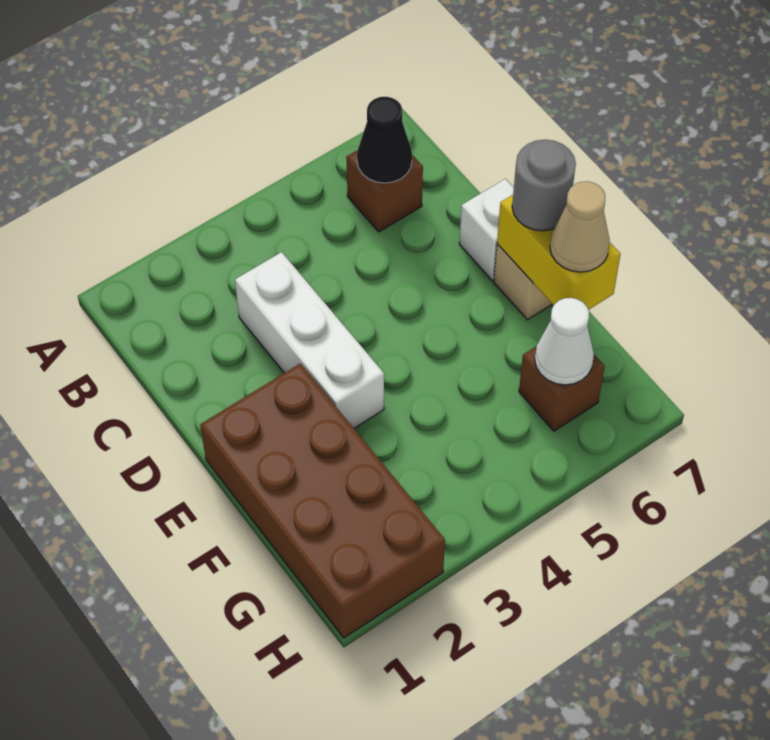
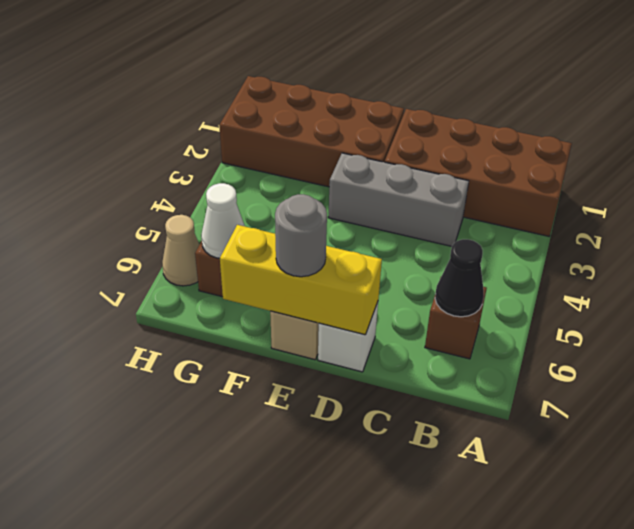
none -> brown 2x4 brick [385,109,572,236]
white 1x3 brick [235,252,384,428] -> grey 1x3 brick [328,153,469,246]
yellow 1x2 brick [497,195,620,310] -> yellow 1x3 brick [220,225,382,335]
tan 1x1 cone [550,181,610,272] -> tan 1x1 cone moved to [162,215,199,286]

